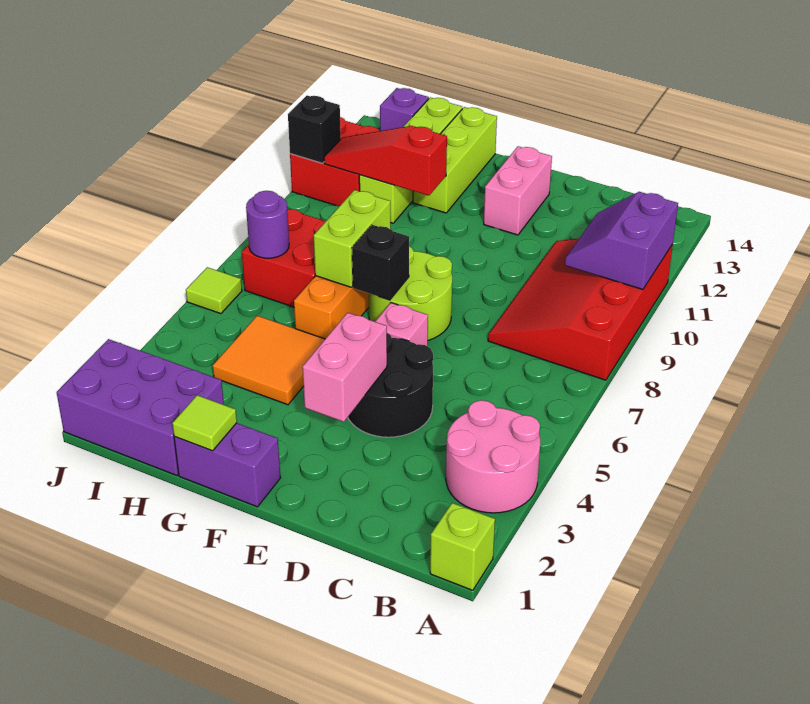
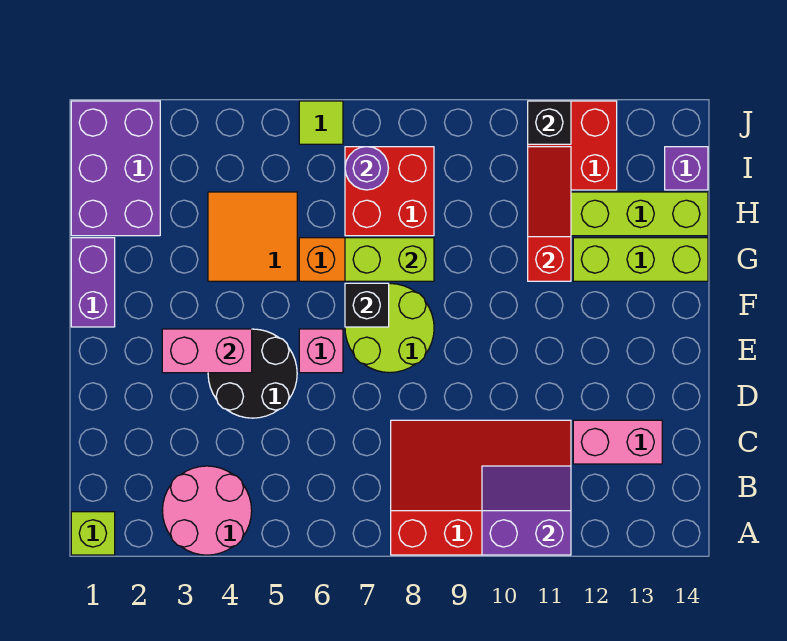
pink 1x2 brick [484,146,552,235] -> pink 1x2 brick moved to [573,420,662,464]
lime 1x1 tile [172,395,237,451] -> none

